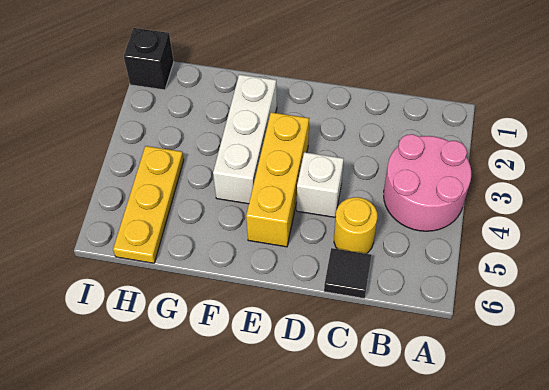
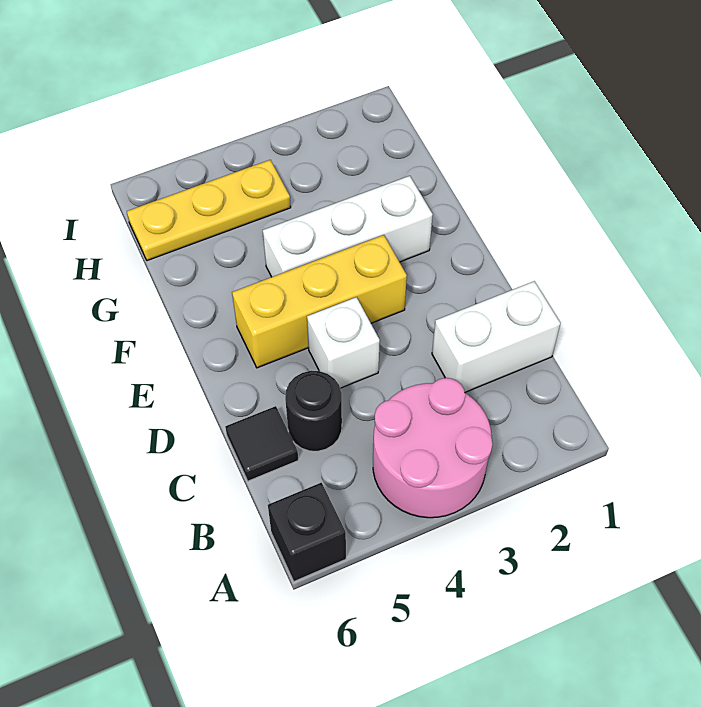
none -> white 1x2 brick [432,281,561,392]
yellow 1x1 round brick [334,197,377,254] -> black 1x1 round brick [285,371,342,451]
black 1x1 brick [124,28,174,90] -> black 1x1 brick moved to [268,483,346,581]

